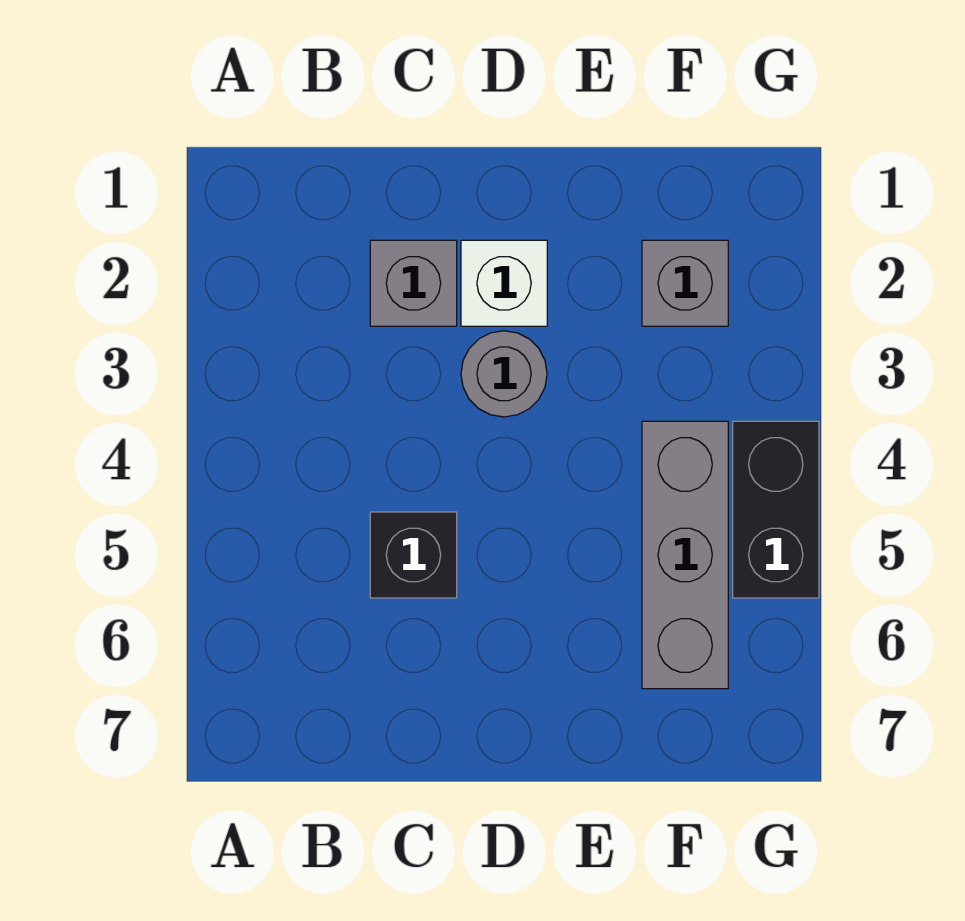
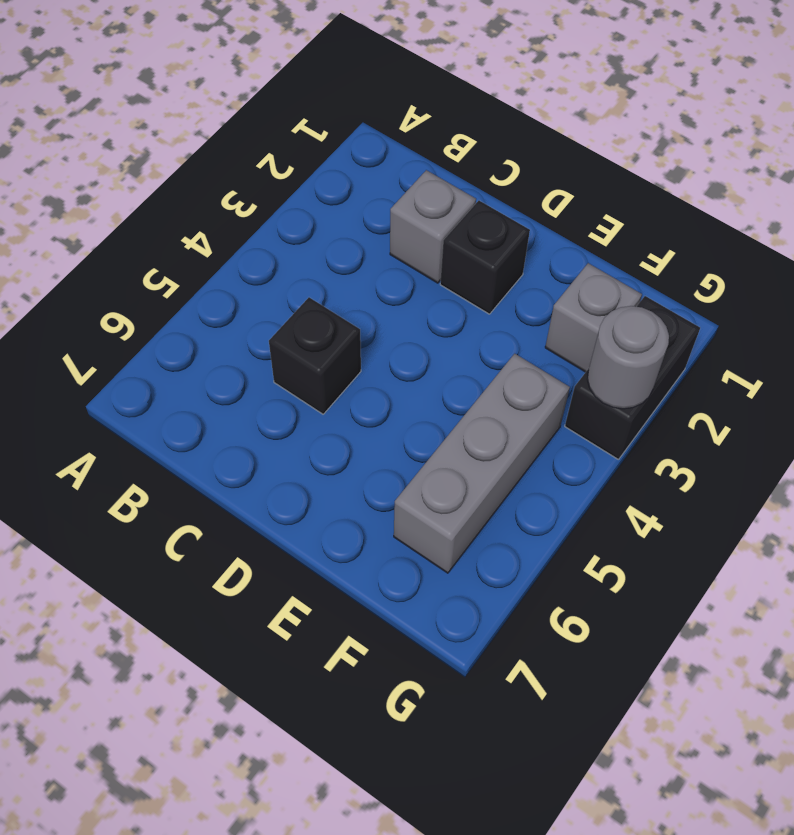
white 1x1 brick [461,240,547,326] -> black 1x1 brick [440,201,530,314]
grey 1x1 round brick [461,331,547,417] -> grey 1x1 round brick moved to [587,306,669,409]
black 1x2 brick [733,421,819,598] -> black 1x2 brick moved to [565,296,700,460]

